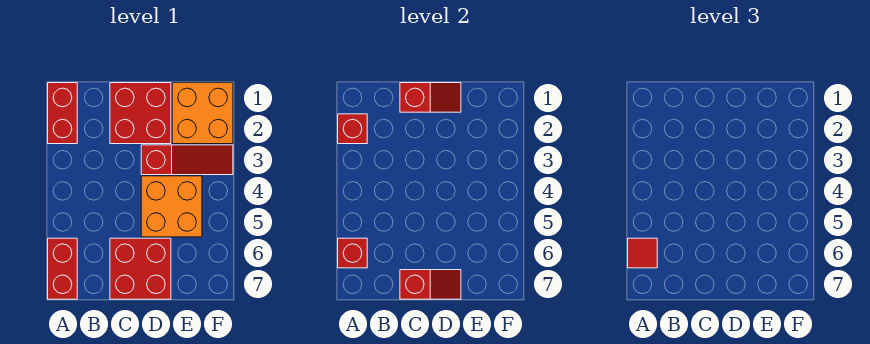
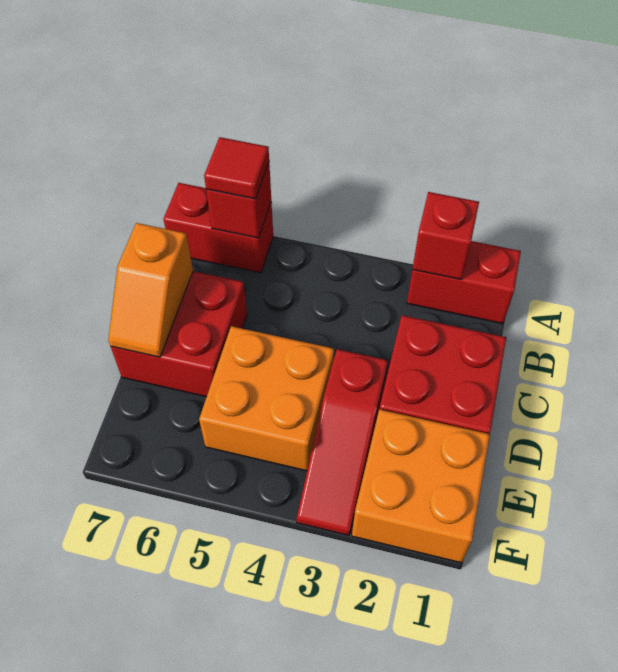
red 1x2 slope [400,83,461,112] -> none
red 1x2 slope [400,270,461,299] -> orange 1x2 slope [108,223,193,357]

